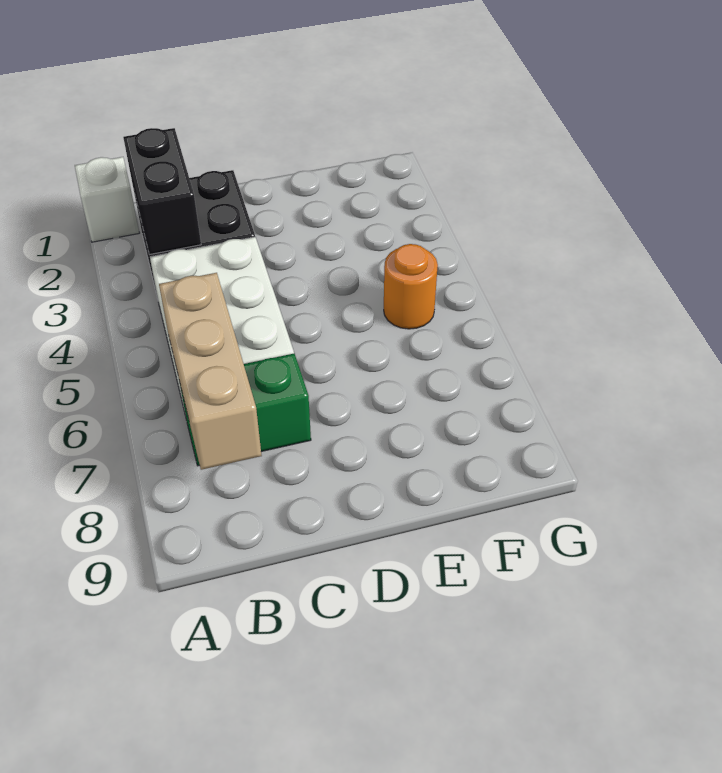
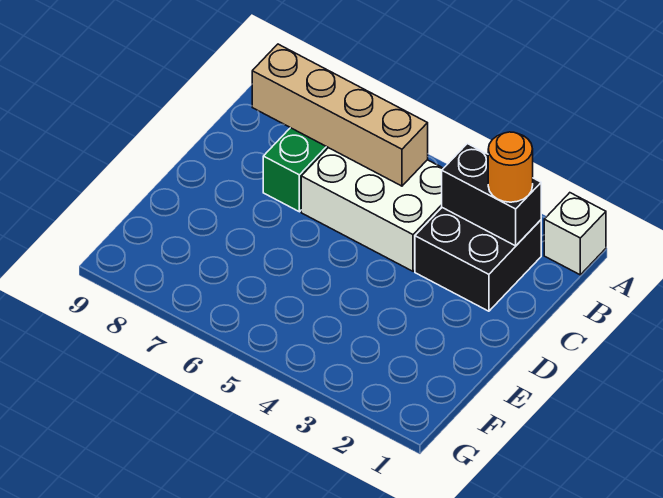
tan 1x3 brick [159,273,262,470] -> tan 1x4 brick [252,44,428,186]
orange 1x1 round brick [384,244,438,329] -> orange 1x1 round brick moved to [488,132,533,202]

